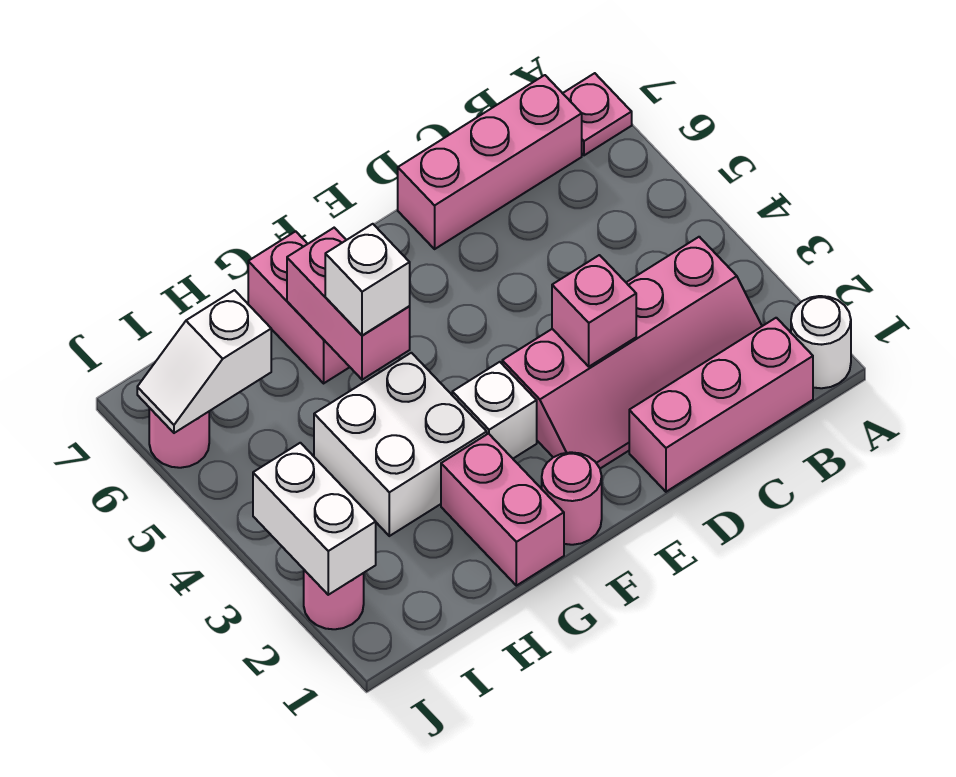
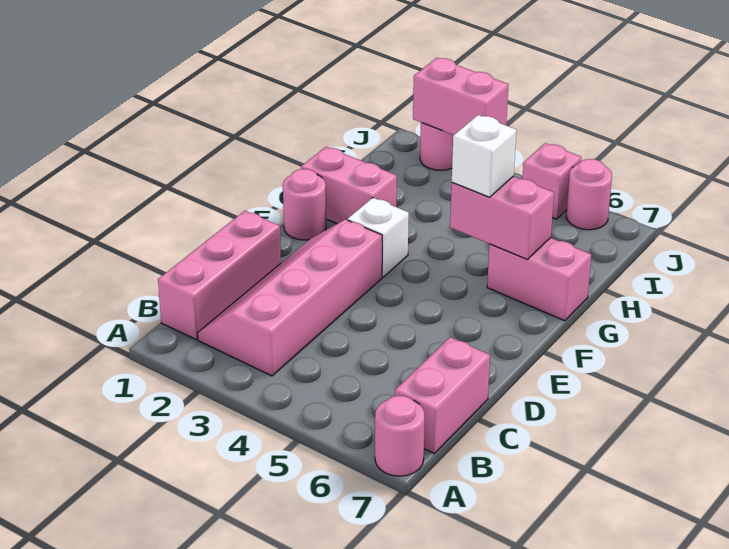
white 1x1 round brick [791,296,851,388] -> none
pink 1x1 plate [563,73,632,155] -> pink 1x1 round brick [375,395,425,476]
pink 1x3 brick [398,75,582,249] -> pink 1x2 brick [395,337,490,453]
pink 1x1 brick [552,255,636,367] -> pink 1x1 brick moved to [522,143,581,219]
white 2x2 brick [314,353,487,536] -> none
white 1x2 slope [137,290,271,433] -> none
white 1x2 brick [253,443,376,595] -> pink 1x2 brick [413,58,509,135]

